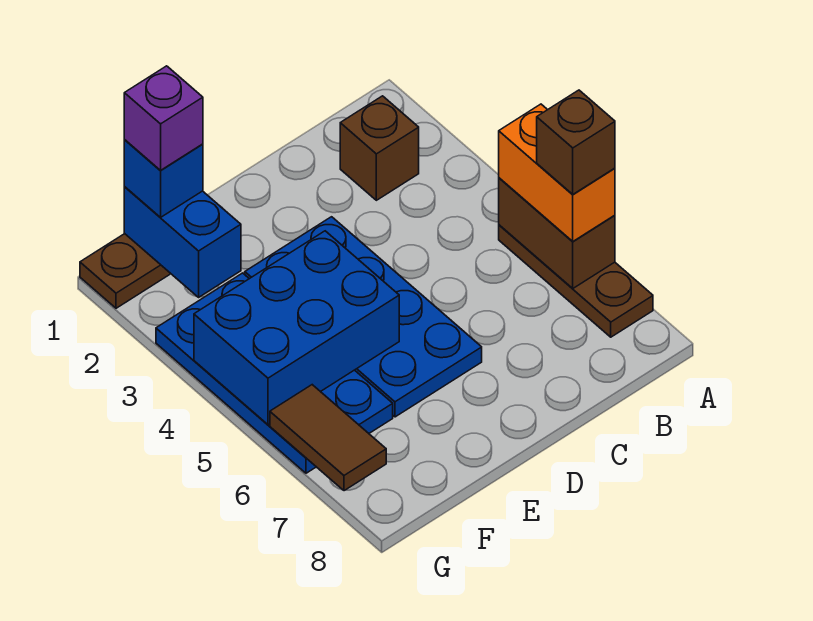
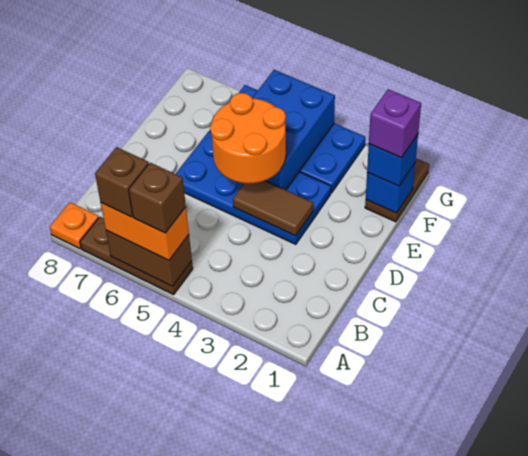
none -> orange 1x1 plate [50,202,99,249]
brown 1x1 brick [340,96,419,200] -> brown 1x1 brick moved to [129,163,186,233]
none -> orange 2x2 round brick [210,93,286,184]
blue 1x2 brick [124,187,241,297] -> blue 1x1 brick [366,163,415,213]
brown 1x2 tile [270,385,386,491] -> brown 1x2 tile moved to [233,181,313,236]

